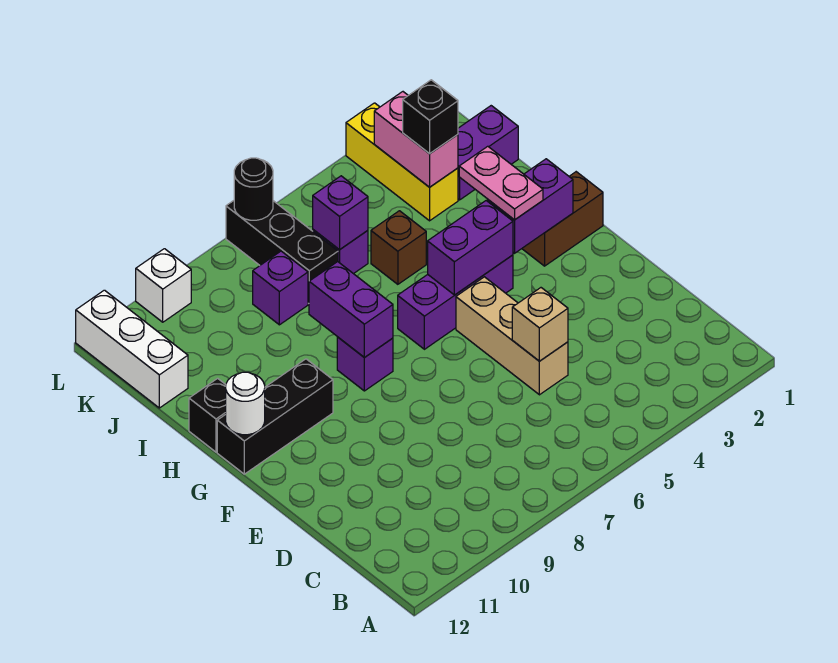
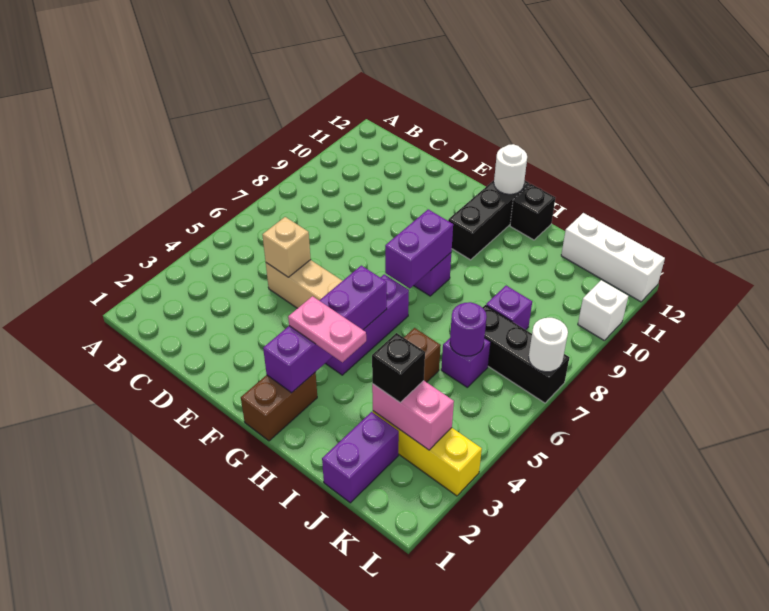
purple 1x2 brick [309,262,393,358] -> purple 1x2 brick turned to [385,209,453,288]
purple 1x1 brick [313,176,368,250] -> purple 1x1 round brick [450,302,487,356]
black 1x1 round brick [234,158,273,220] -> white 1x1 round brick [529,318,568,372]

